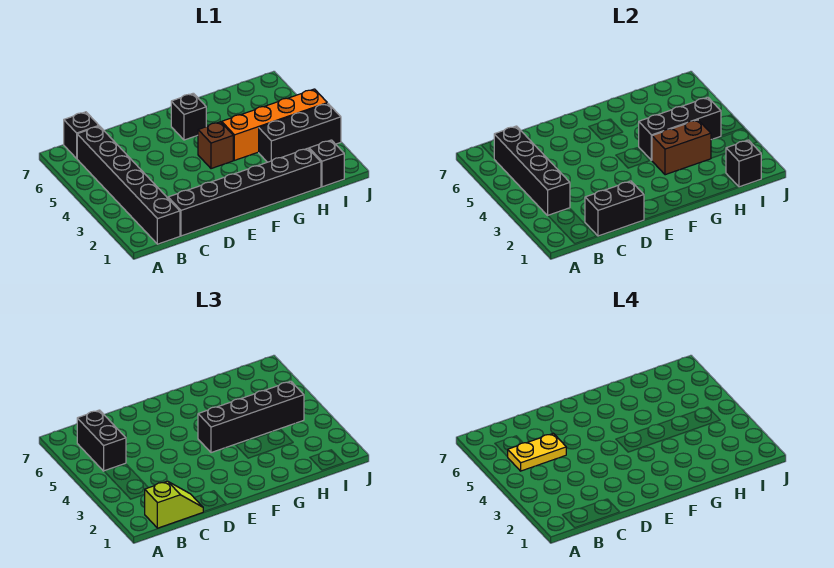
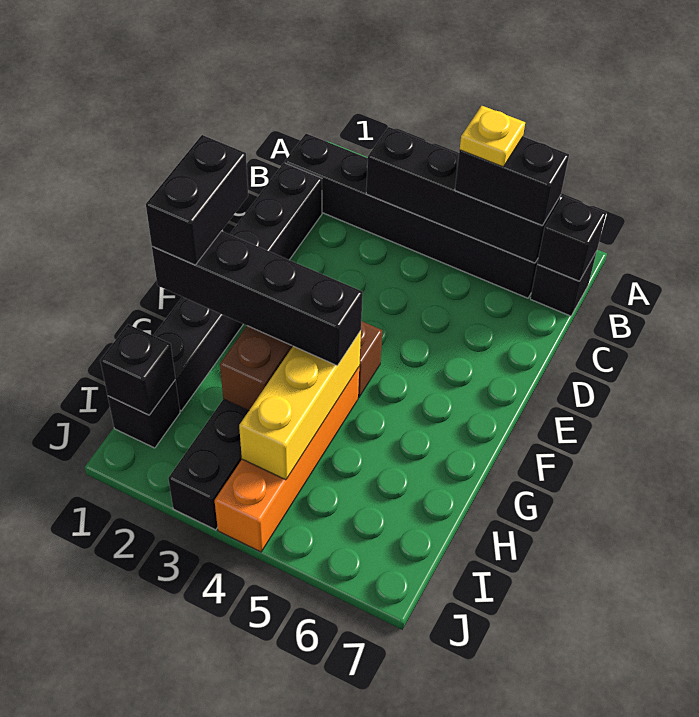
lime 1x2 slope [144,481,203,528] -> none
yellow 1x2 plate [508,433,566,471] -> yellow 1x1 plate [460,106,525,167]
black 1x2 brick [585,181,644,236] -> black 1x2 brick moved to [146,135,248,265]
black 1x4 brick [198,381,304,453] -> black 1x4 brick turned to [152,231,363,366]
black 1x1 brick [171,93,206,140] -> black 1x1 brick moved to [537,196,606,281]
black 1x3 brick [639,97,721,160] -> yellow 1x3 brick [239,331,361,480]

